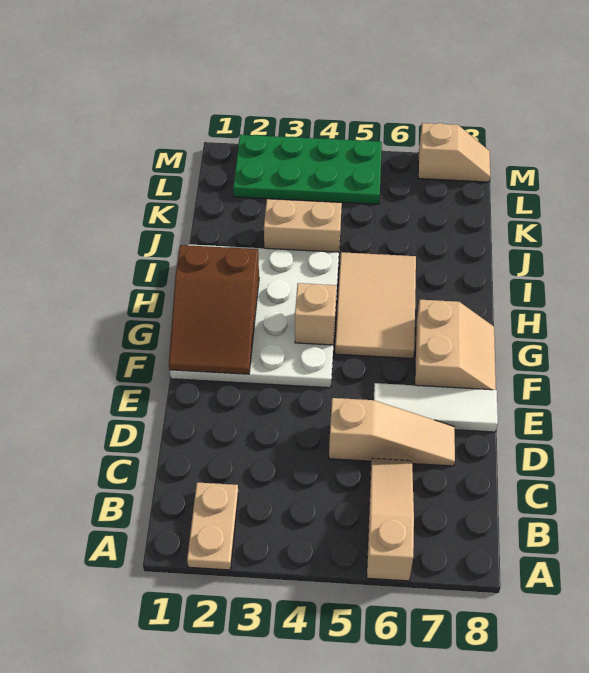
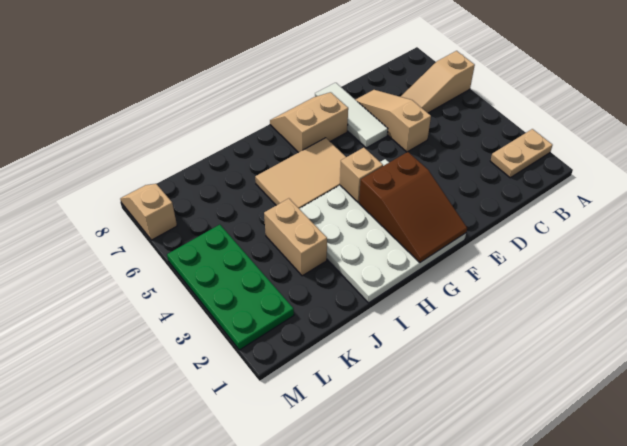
brown 2x3 slope [169,245,259,374] -> brown 2x3 slope turned to [359,152,467,263]

